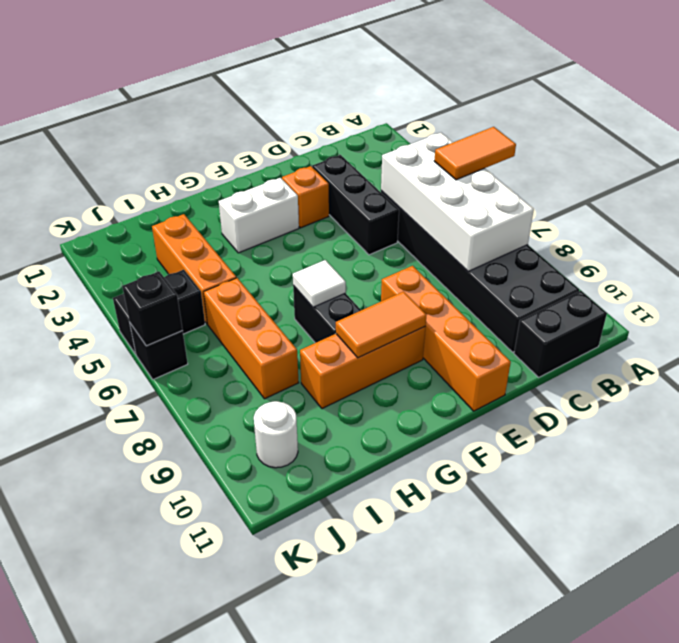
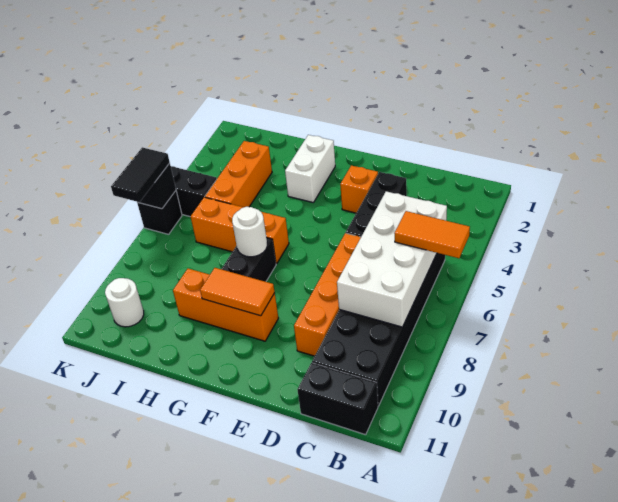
orange 1x4 brick [381,266,511,411] -> orange 1x4 brick moved to [294,233,361,356]
white 1x2 brick [219,178,299,253] -> white 1x2 brick turned to [285,135,335,203]
white 1x1 tile [293,260,346,307] -> white 1x1 round brick [232,207,267,257]
orange 1x3 brick [204,278,299,399] -> orange 1x3 brick turned to [191,197,289,264]
none -> black 1x2 tile [111,147,170,202]

